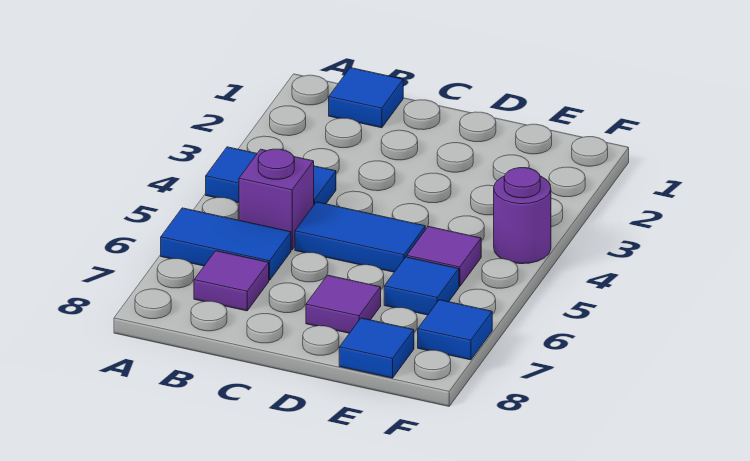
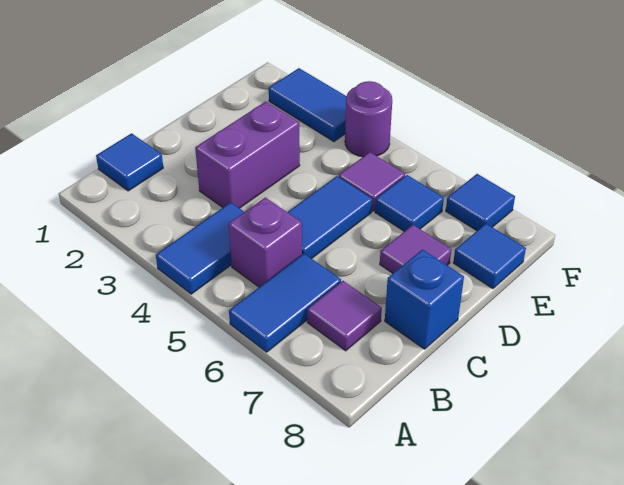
none -> purple 1x2 brick [195,101,300,208]
none -> blue 1x1 brick [385,250,464,349]
none -> blue 1x2 tile [269,68,346,142]

